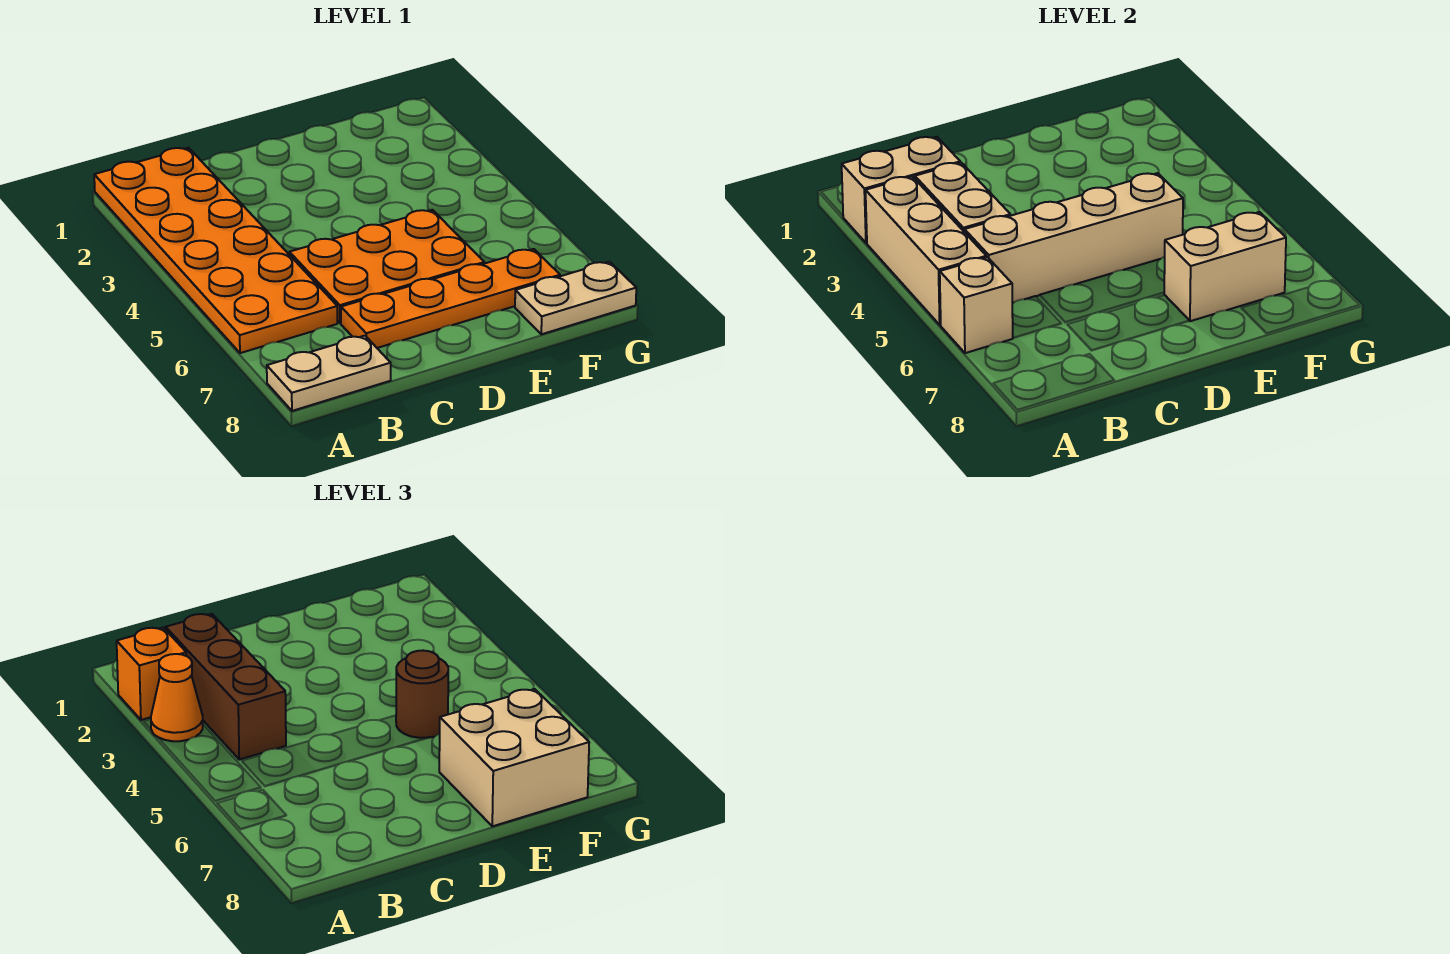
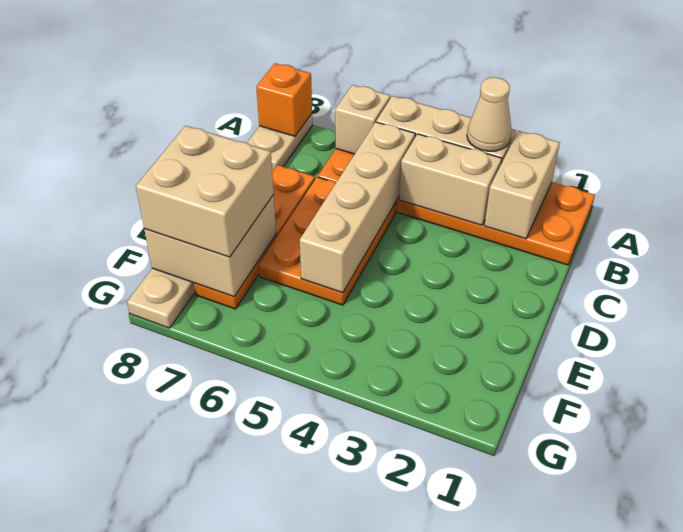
orange 1x1 brick [117,628,186,720] -> orange 1x1 brick moved to [256,63,312,136]
orange 1x1 cone [151,654,203,741] -> tan 1x1 cone [467,77,512,151]
brown 1x3 brick [166,614,286,760] -> none
brown 1x1 round brick [396,650,448,738] -> none
tan 1x2 brick [1164,212,1286,321] -> tan 2x2 brick [144,195,276,297]

